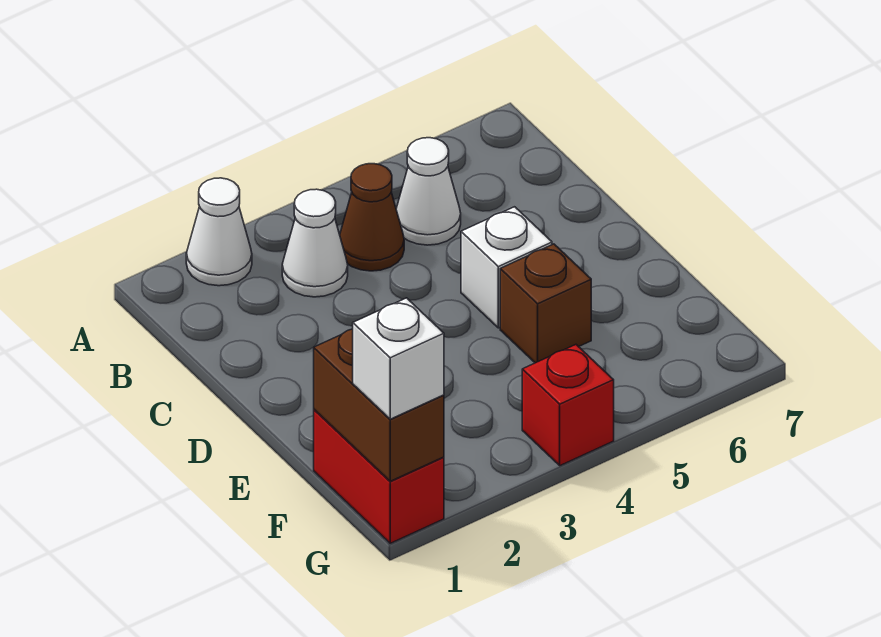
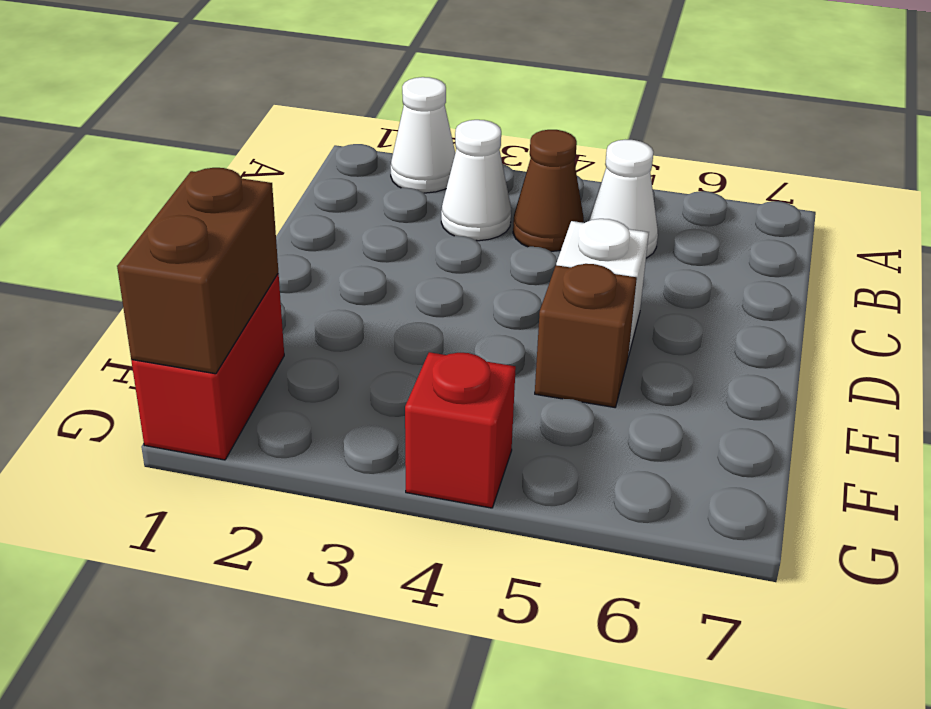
white 1x1 brick [353,298,444,419] -> none

